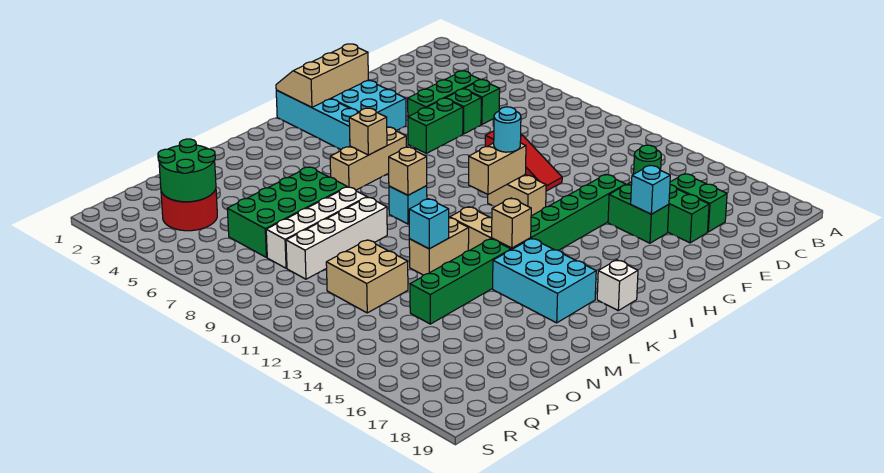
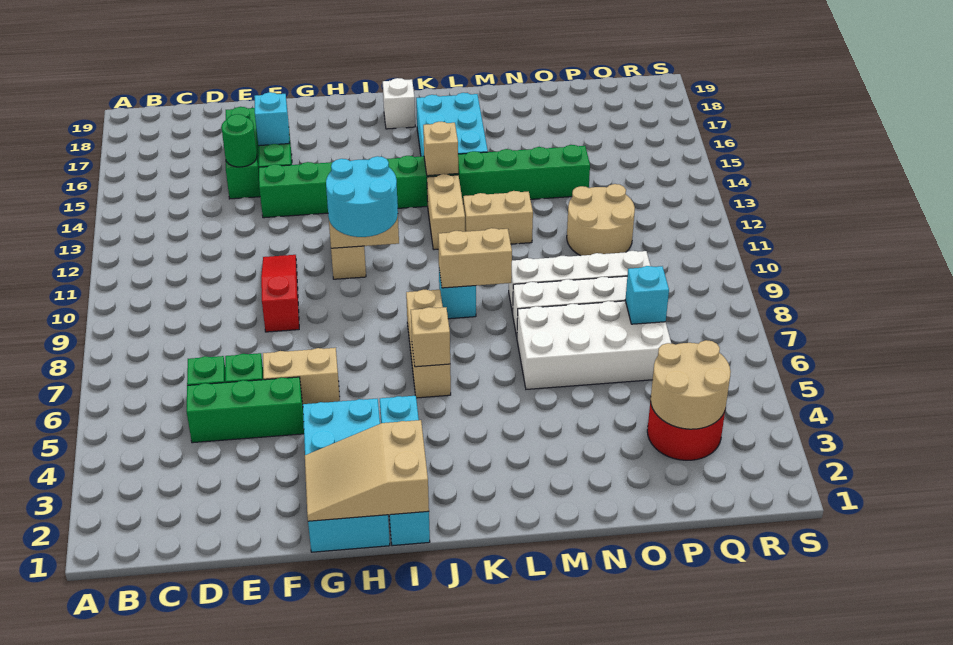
green 1x2 brick [670,174,727,232] -> none
green 1x2 brick [408,98,463,153] -> tan 1x2 brick [263,348,340,404]
tan 2x3 slope [276,44,368,107] -> tan 2x3 slope turned to [305,420,429,521]
cyan 1x1 round brick [494,107,521,152] -> cyan 2x2 round brick [326,156,398,237]
tan 1x3 brick [330,127,406,190] -> tan 1x3 brick turned to [406,290,451,398]
tan 1x1 brick [389,147,427,195] -> tan 1x2 brick [438,228,512,288]
green 2x4 brick [227,167,347,257] -> white 2x4 brick [517,301,671,389]
cyan 1x1 brick [409,199,449,249] -> cyan 1x1 brick moved to [625,266,669,324]
tan 2x2 brick [326,240,408,313] -> tan 2x2 round brick [567,184,635,256]
green 2x2 round brick [158,139,216,202] -> tan 2x2 round brick [651,340,731,429]

